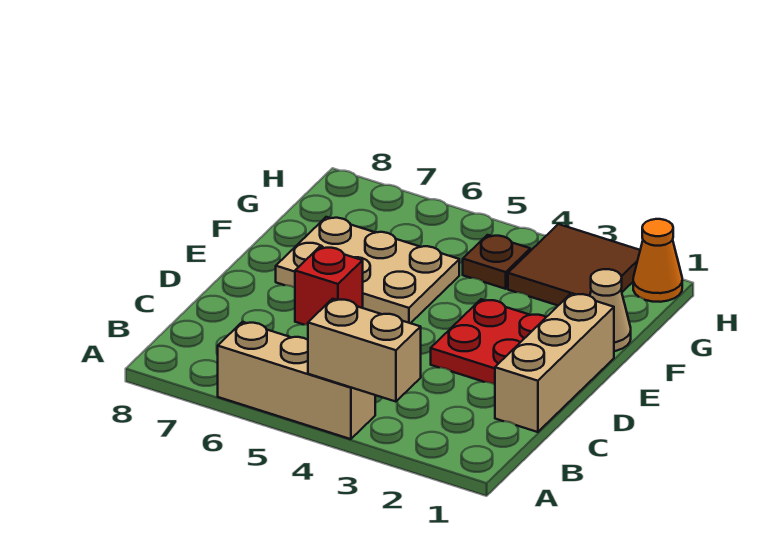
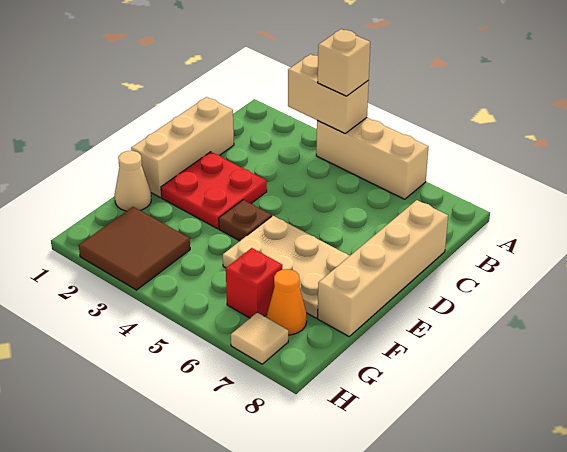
none -> tan 1x1 brick [318,29,370,96]
none -> tan 1x4 brick [318,200,448,336]
red 1x1 brick [295,247,363,325] -> red 1x1 brick moved to [226,248,282,318]
brown 1x1 plate [463,235,530,289] -> brown 1x1 plate moved to [219,200,272,241]
orange 1x1 cone [633,219,682,302] -> orange 1x1 cone moved to [267,269,307,335]
none -> tan 1x1 tile [231,313,288,364]

